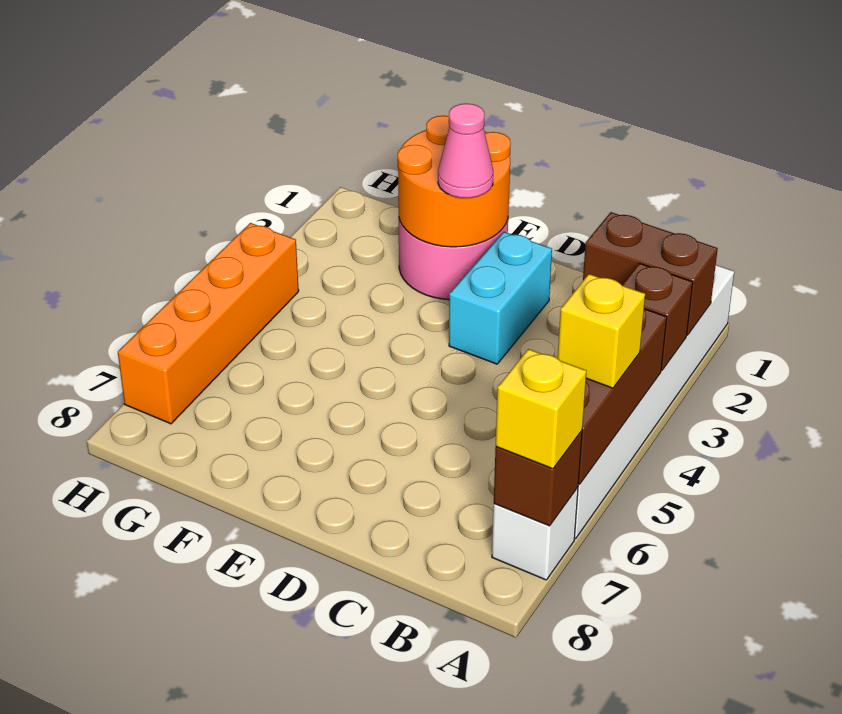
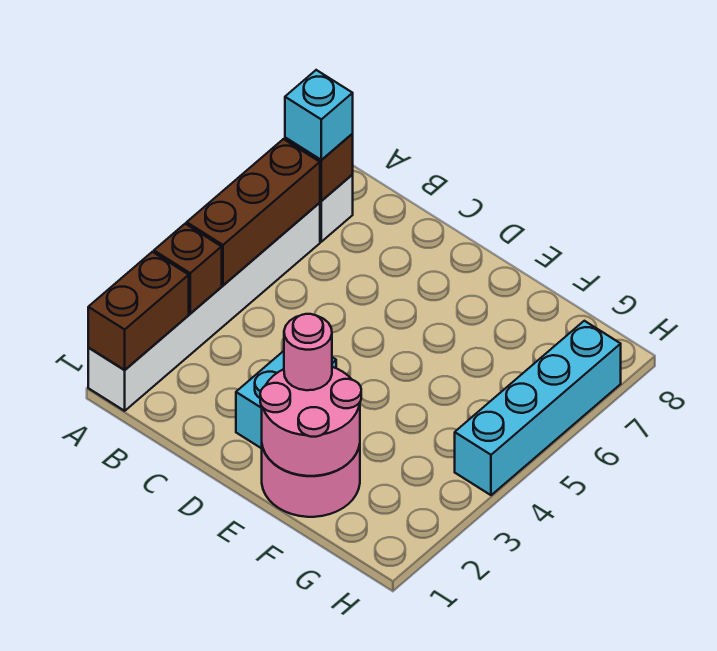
brown 1x2 brick [583,212,718,335] -> brown 1x2 brick turned to [88,252,189,370]
yellow 1x1 brick [558,274,645,388] -> none
yellow 1x1 brick [496,349,587,469] -> cyan 1x1 brick [285,70,353,160]
orange 2x2 round brick [398,116,511,247] -> pink 2x2 round brick [260,367,361,476]
pink 1x1 cone [438,103,493,198] -> pink 1x1 round brick [284,314,332,390]
orange 1x4 brick [118,223,299,424] -> cyan 1x4 brick [455,321,621,495]

